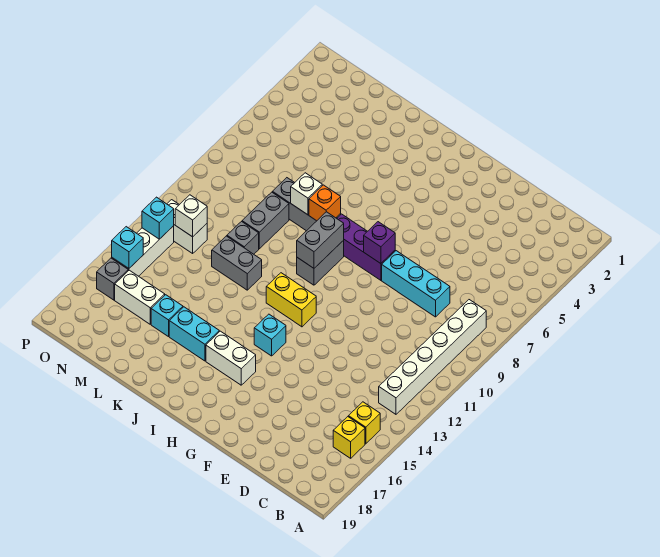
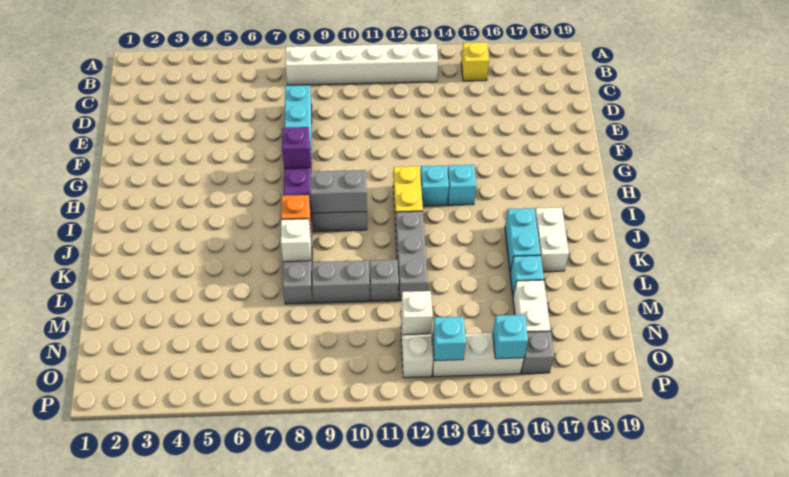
yellow 1x1 brick [333,417,365,458] -> none
none -> cyan 1x1 brick [421,166,449,206]
white 1x2 brick [206,331,256,385] -> white 1x2 brick moved to [535,207,569,272]
grey 1x2 brick [212,236,262,290] -> grey 1x3 brick [396,211,428,300]

